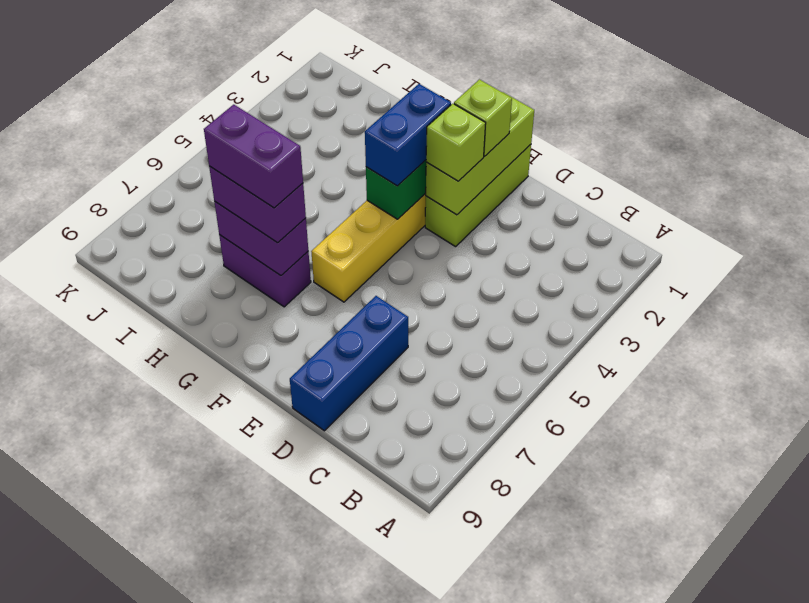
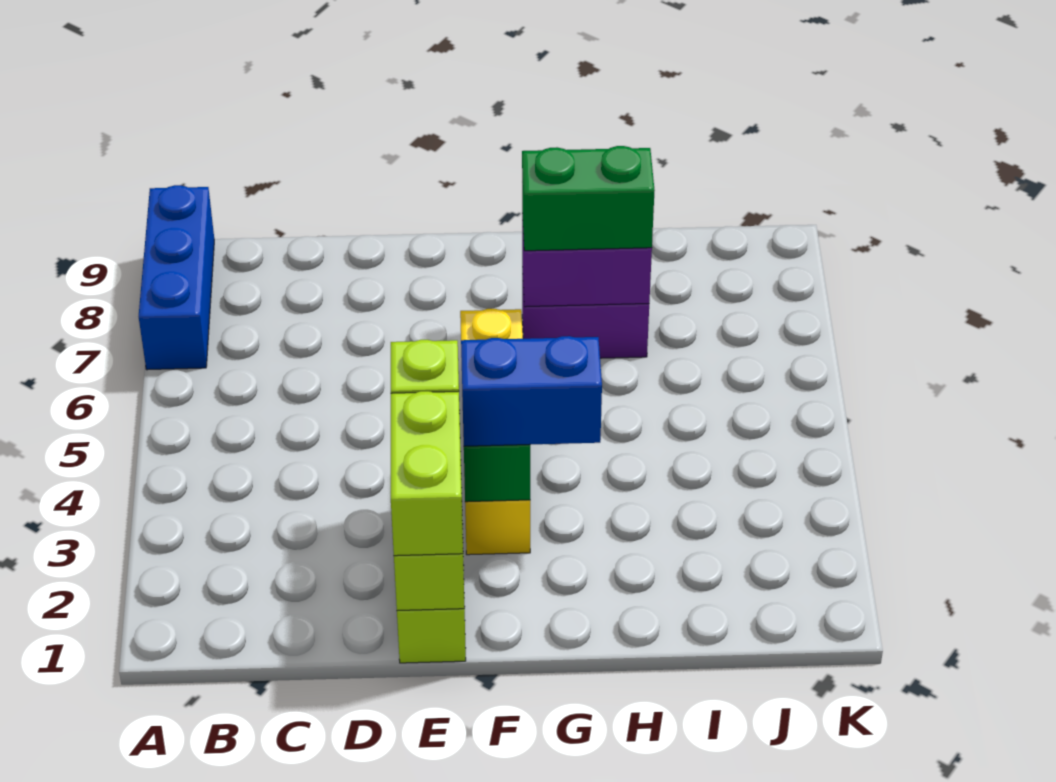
blue 1x3 brick [290,296,408,431] -> blue 1x3 brick moved to [139,185,214,370]
lime 1x1 brick [454,79,512,156] -> lime 1x2 brick [391,391,463,556]
blue 1x2 brick [365,84,451,186] -> blue 1x2 brick turned to [461,336,602,446]
purple 1x2 brick [209,166,306,243] -> green 1x2 brick [522,146,655,251]
purple 1x2 brick [204,105,303,208] -> none

